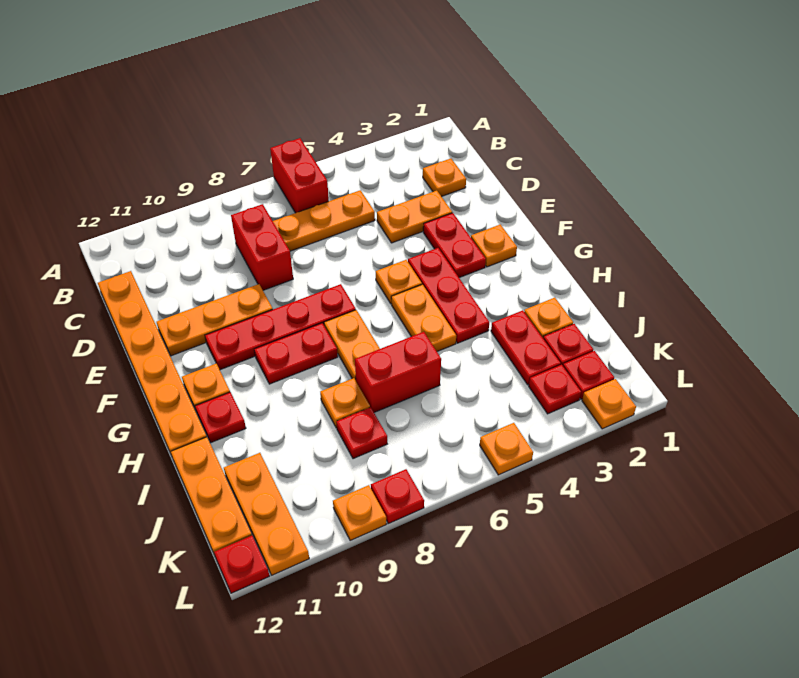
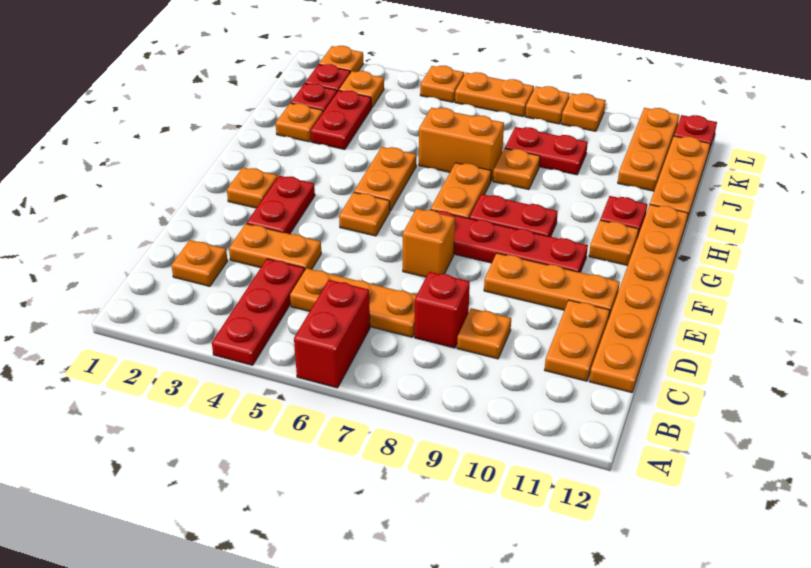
red 1x2 brick [231,204,293,290] -> red 1x1 brick [415,272,470,348]
none -> orange 1x1 plate [457,308,511,359]
none -> orange 1x2 plate [545,300,610,381]
none -> orange 1x1 brick [403,209,455,277]
red 1x3 plate [408,248,489,343] -> red 1x3 plate moved to [212,259,305,365]
red 1x2 brick [355,332,441,412] -> orange 1x2 brick [419,108,504,180]
red 1x1 plate [336,407,387,459] -> red 1x2 plate [505,127,588,175]
red 1x1 plate [529,365,581,414] -> orange 1x1 plate [339,71,384,108]
none -> orange 1x2 plate [455,72,534,117]
red 1x1 plate [371,469,424,524] -> orange 1x1 plate [525,86,570,124]

